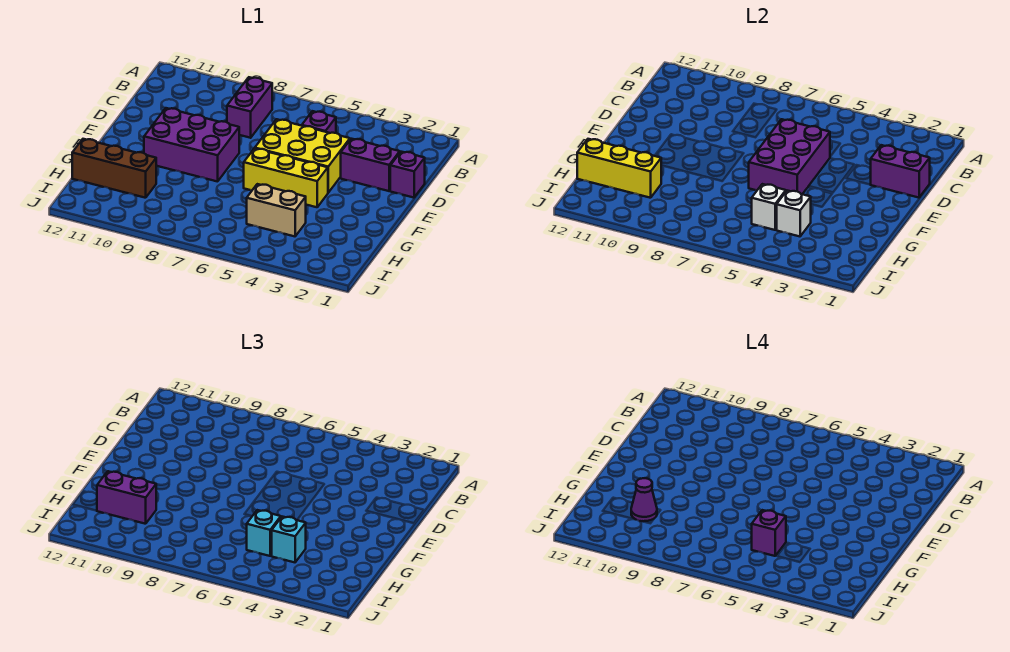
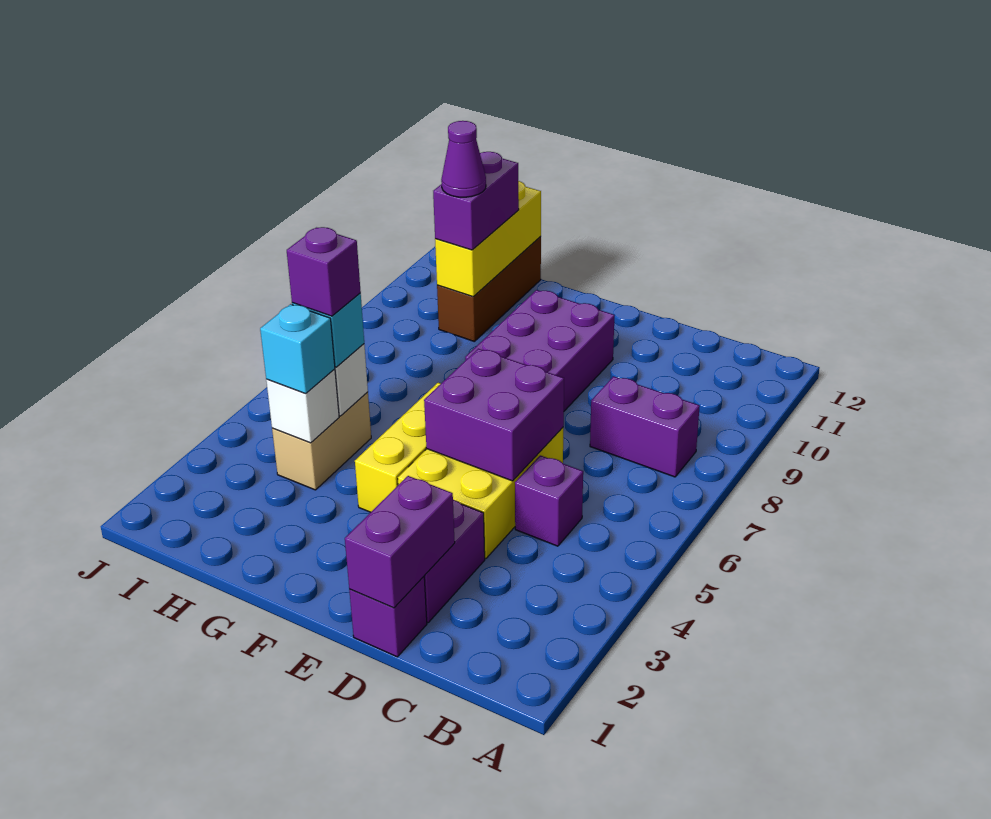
purple 2x3 brick [749,119,830,194] -> purple 2x2 brick [424,349,564,481]

